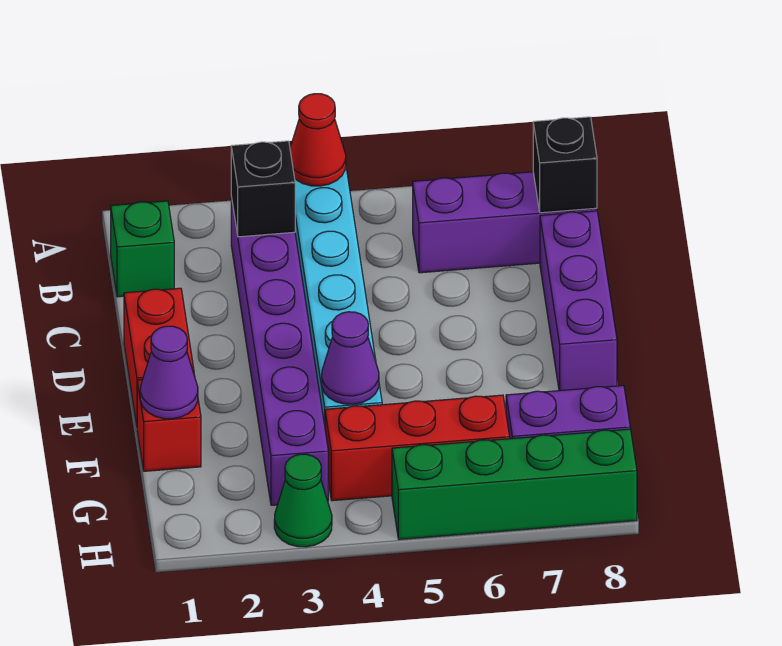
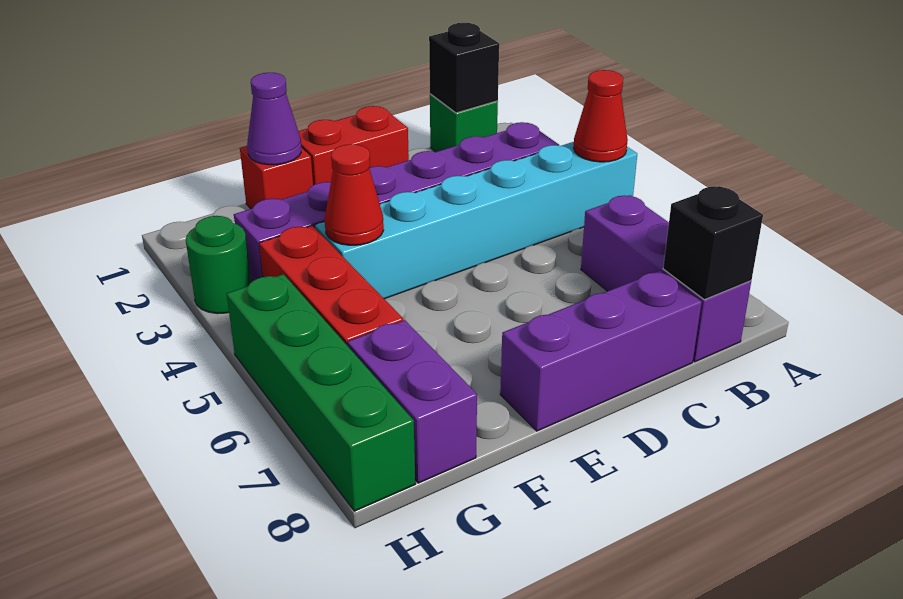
black 1x1 brick [231,141,295,237] -> black 1x1 brick moved to [429,23,499,113]
purple 1x1 cone [322,312,379,404] -> red 1x1 cone [325,144,384,245]
green 1x1 cone [274,454,332,547] -> green 1x1 round brick [186,216,251,314]

